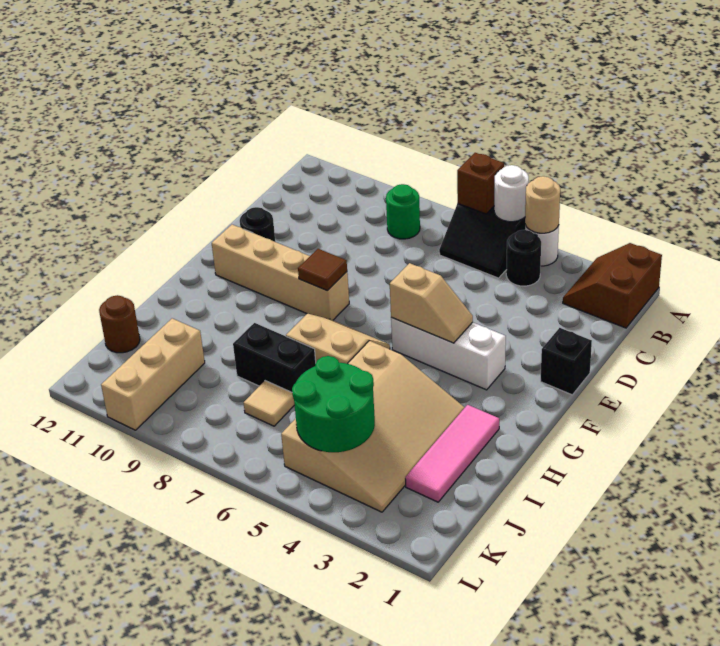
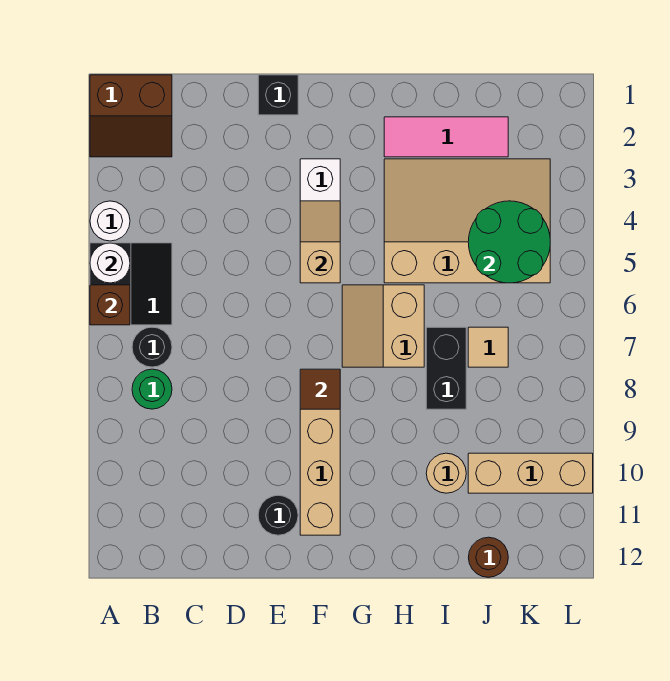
tan 1x1 round brick [525,176,560,233] -> tan 1x1 round brick moved to [426,453,466,493]
black 1x1 round brick [506,230,541,286] -> black 1x1 round brick moved to [132,327,172,367]

